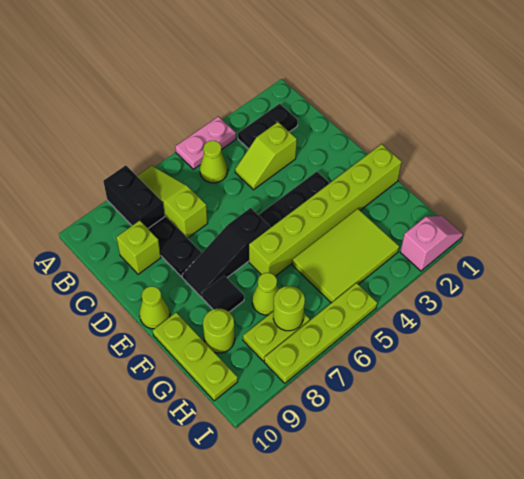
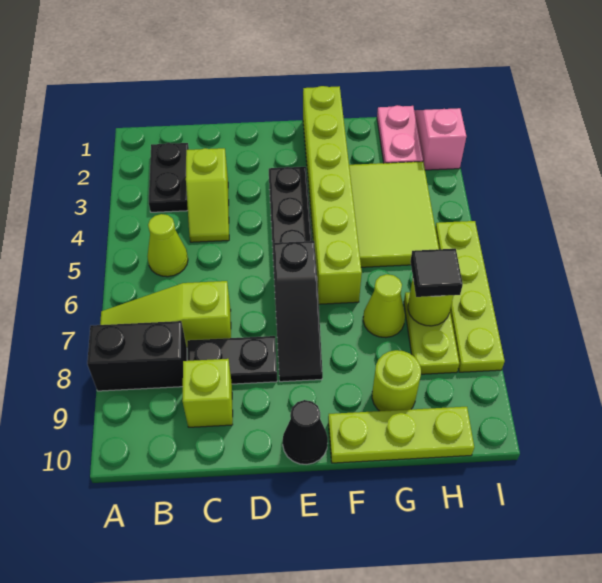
pink 1x2 plate [175,116,236,169] -> pink 1x2 plate moved to [377,105,423,163]
lime 1x1 cone [139,286,170,329] -> black 1x1 cone [283,400,328,464]
black 1x1 tile [202,276,244,312] -> black 1x1 tile moved to [410,249,463,297]

